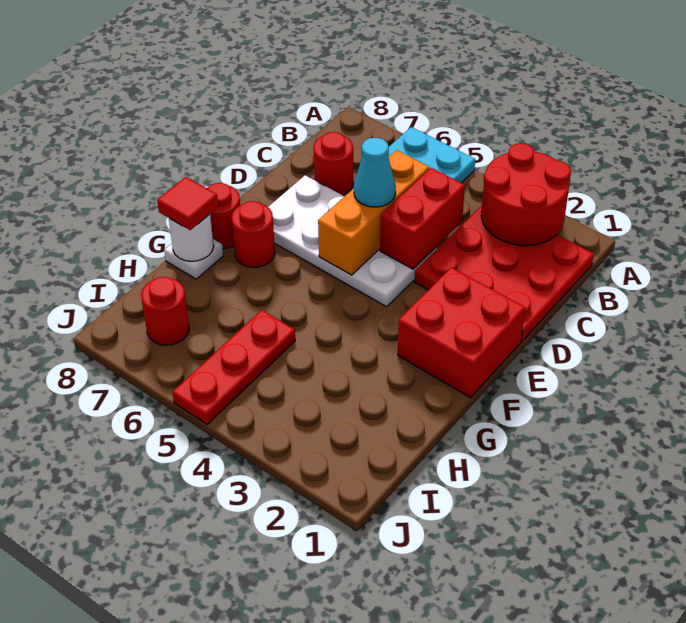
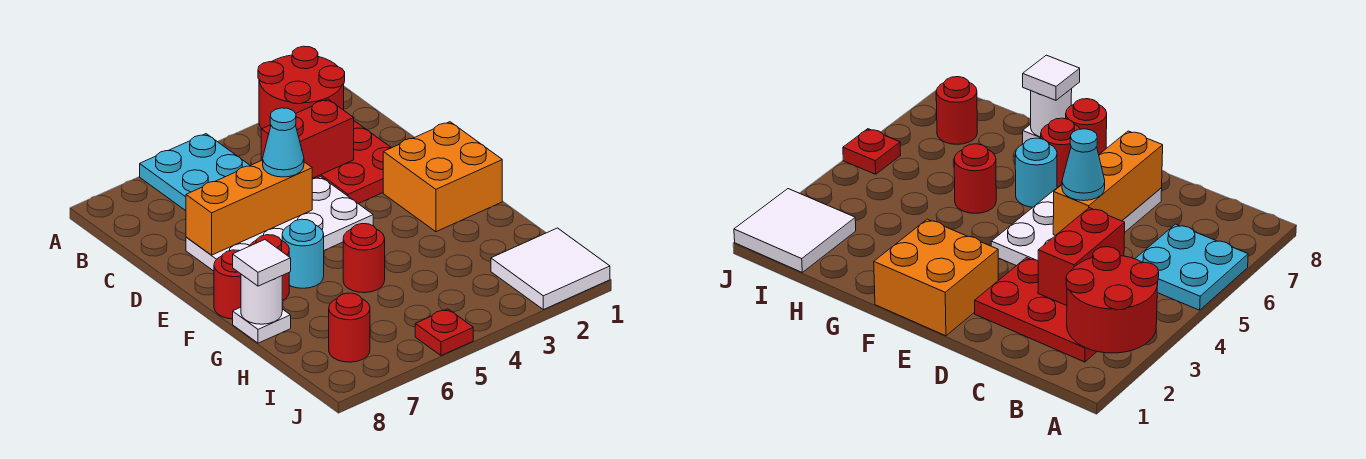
red 3x3 plate [414,206,594,342] -> red 2x3 plate [312,121,391,204]
red 1x2 brick [380,168,465,269] -> red 1x2 brick turned to [261,99,354,178]
orange 1x3 brick [318,150,429,275] -> orange 1x3 brick turned to [186,160,312,255]
red 1x1 round brick [314,132,353,195] -> red 1x1 round brick moved to [343,224,385,293]
red 2x2 brick [398,267,525,398] -> orange 2x2 brick [383,122,502,232]
none -> cyan 1x1 round brick [282,219,324,288]
red 1x1 tile [157,177,218,230] -> white 1x1 tile [233,240,291,286]
red 1x3 plate [172,310,295,424] -> red 1x1 plate [415,309,473,356]
none -> white 2x2 tile [491,228,610,310]

